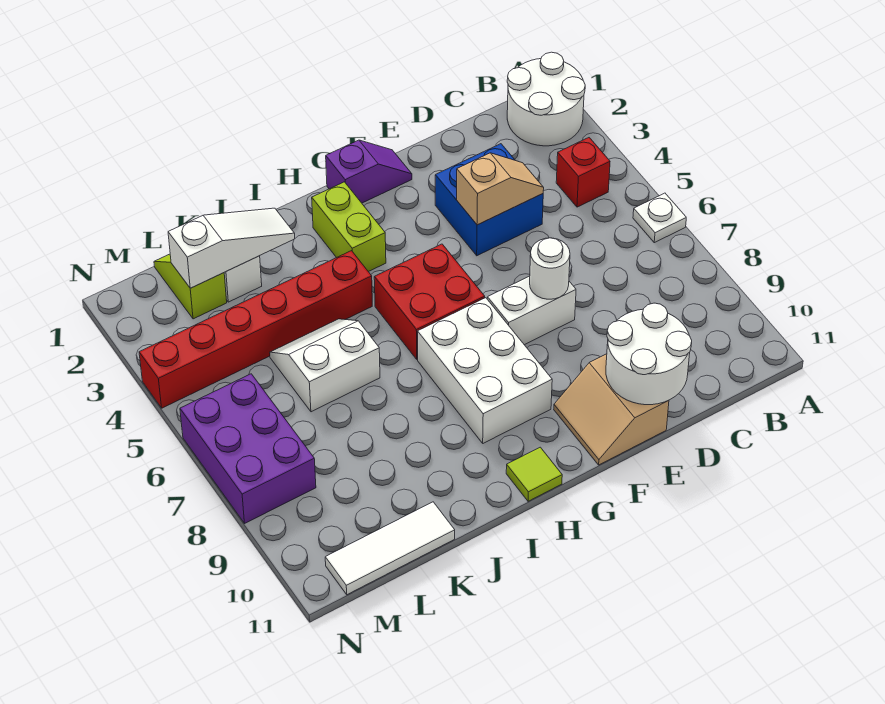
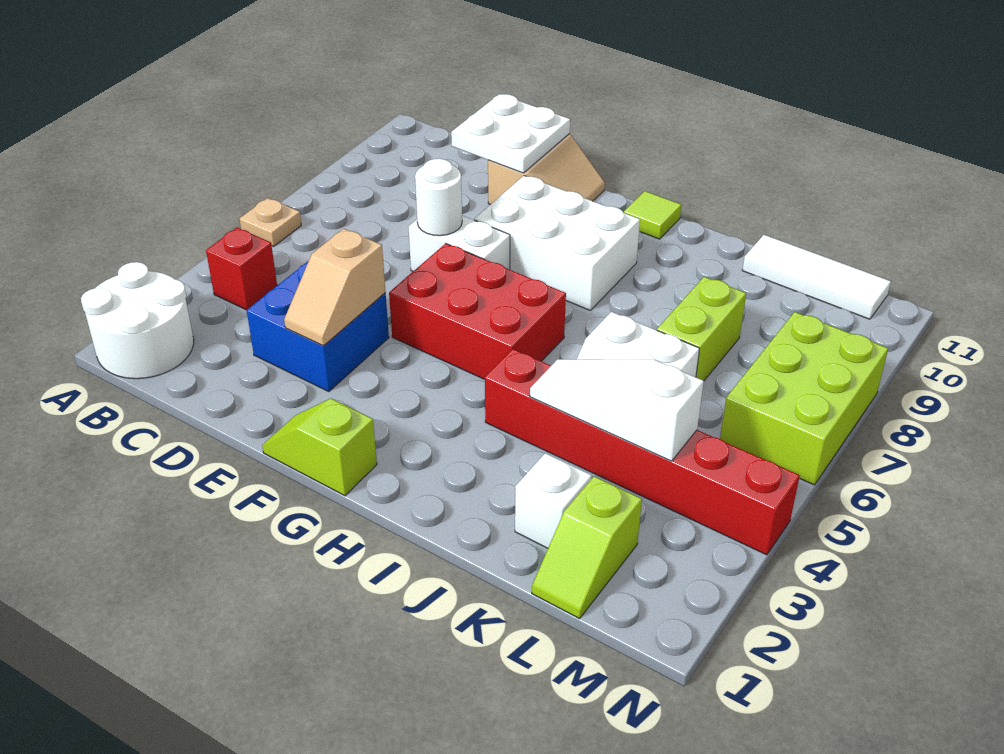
white 1x1 plate [633,193,686,243] -> tan 1x1 plate [239,198,301,246]
tan 1x2 slope [457,153,544,225] -> tan 1x2 slope turned to [284,229,386,346]
white 2x2 round brick [606,303,692,405] -> white 2x2 plate [451,94,570,173]
purple 1x2 slope [326,140,412,203] -> lime 1x2 slope [262,398,377,496]
red 2x2 brick [374,244,485,359] -> red 2x3 brick [389,243,566,379]
white 2x3 brick [418,298,552,443] -> white 2x3 brick turned to [474,176,640,310]
lime 1x2 brick [312,182,386,272] -> lime 1x2 brick moved to [657,277,746,381]
white 1x3 slope [168,208,295,288] -> white 1x3 slope moved to [530,359,704,461]
purple 2x3 brick [180,374,316,523] -> lime 2x3 brick [720,312,888,485]

